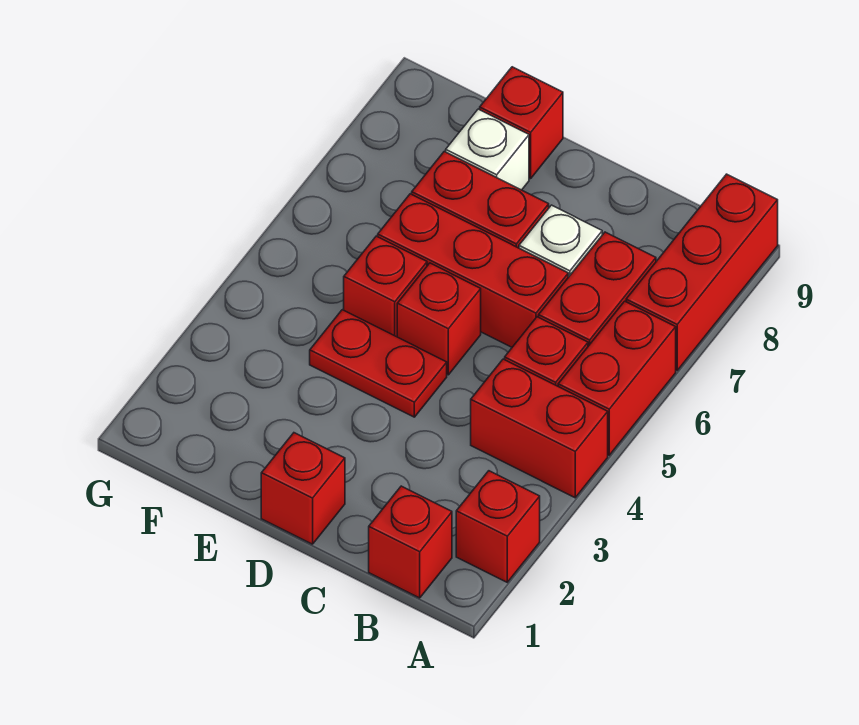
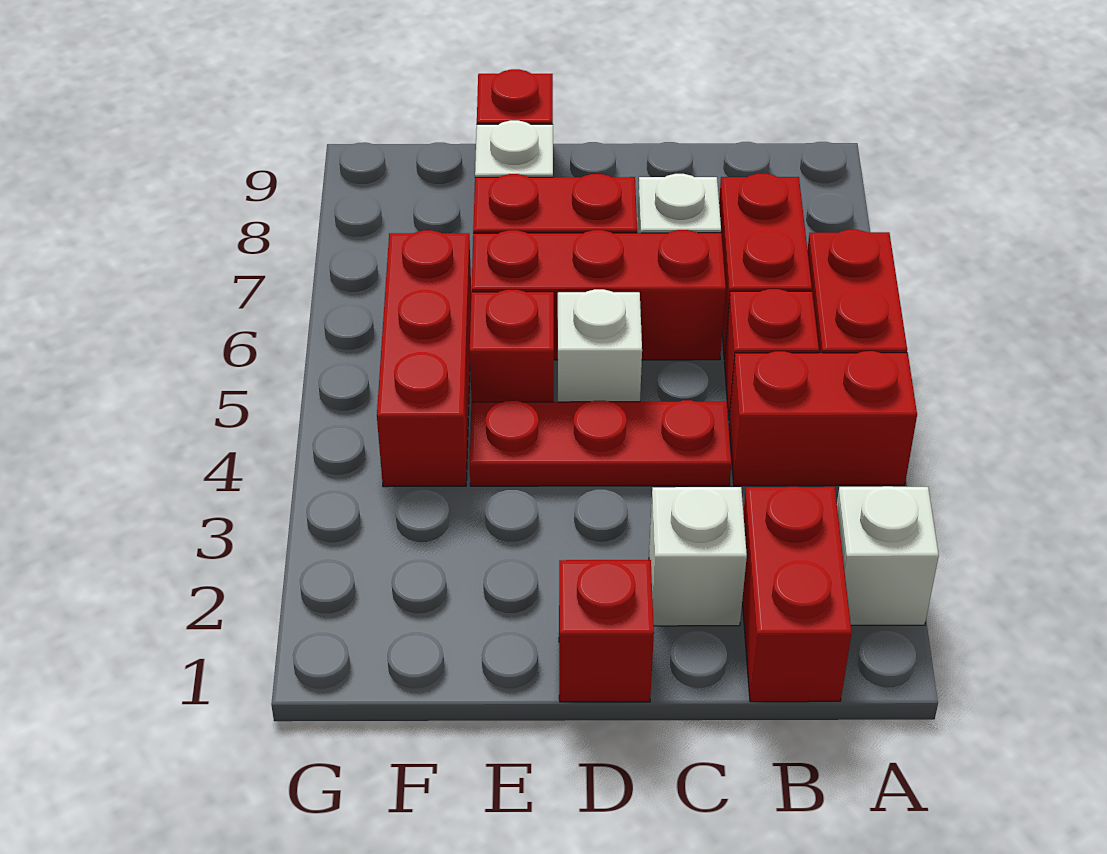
red 1x1 brick [456,471,540,582] -> white 1x1 brick [837,486,939,625]
red 1x3 brick [626,174,778,370] -> red 1x3 brick moved to [377,230,471,487]
red 1x1 brick [369,486,452,598] -> red 1x2 brick [742,487,852,702]
none -> white 1x1 brick [649,487,747,626]
red 1x2 plate [310,310,447,417] -> red 1x3 plate [470,400,731,486]
red 1x1 brick [397,263,481,375] -> white 1x1 brick [558,289,642,402]

